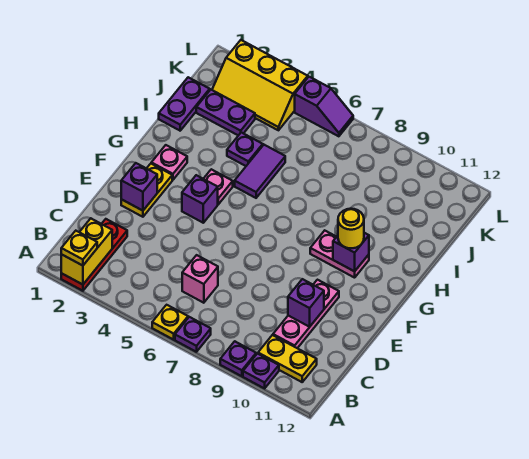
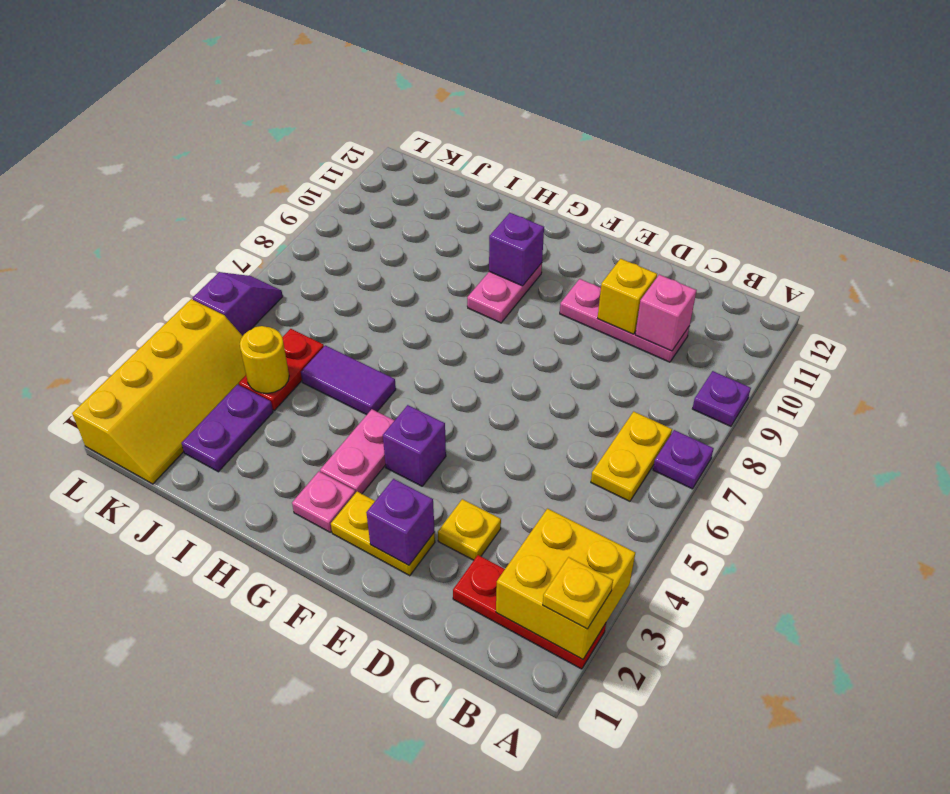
yellow 1x2 brick [61,218,112,285] -> yellow 2x2 brick [496,509,635,659]
yellow 1x1 plate [152,305,188,340] -> yellow 1x1 plate moved to [438,499,501,560]
purple 1x1 plate [243,354,279,388] -> none
yellow 1x2 plate [258,335,317,382] -> yellow 1x2 plate moved to [591,412,672,501]
pink 1x1 brick [182,255,218,303] -> pink 1x1 brick moved to [635,275,697,351]
purple 1x1 brick [288,279,324,327] -> yellow 1x1 brick [598,259,657,334]
pink 1x1 plate [204,169,233,204] -> pink 1x2 plate [320,409,395,494]
yellow 1x1 round brick [338,209,364,248] -> yellow 1x1 round brick moved to [240,326,289,393]
purple 1x2 plate [159,77,210,131] -> none
purple 1x1 plate [227,132,263,166] -> none
none -> red 1x2 plate [239,329,324,410]
yellow 2x3 slope [212,40,308,130] -> yellow 2x4 slope [72,299,246,484]

